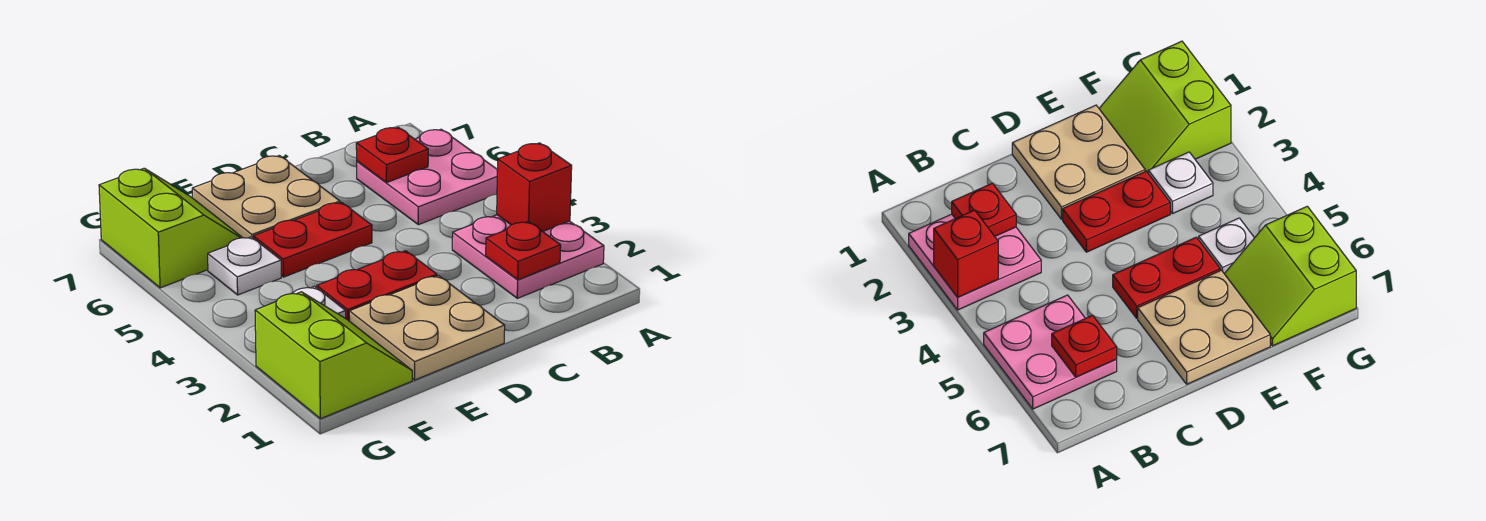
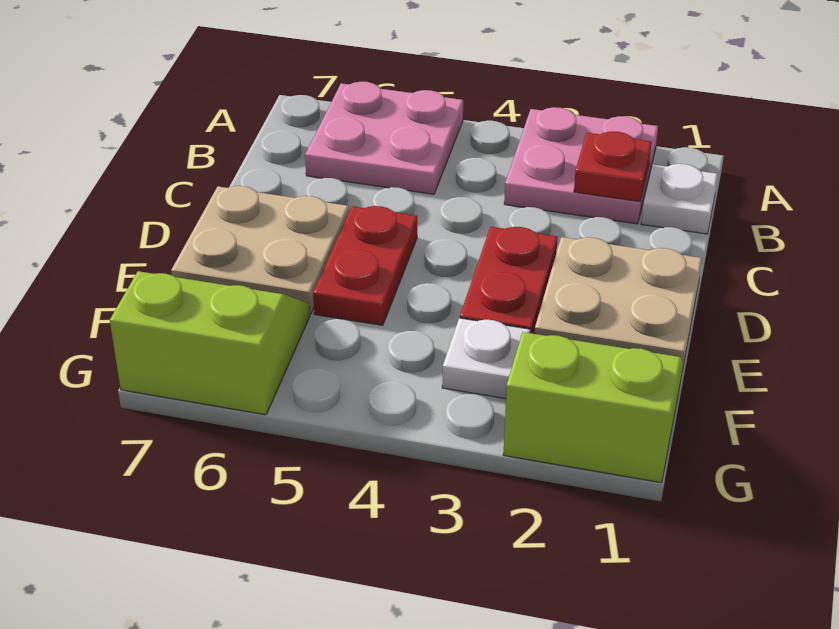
red 1x1 brick [497,143,572,232] -> none
red 1x1 plate [356,127,428,183] -> none
white 1x1 plate [208,237,281,295] -> white 1x1 plate moved to [641,164,718,234]

